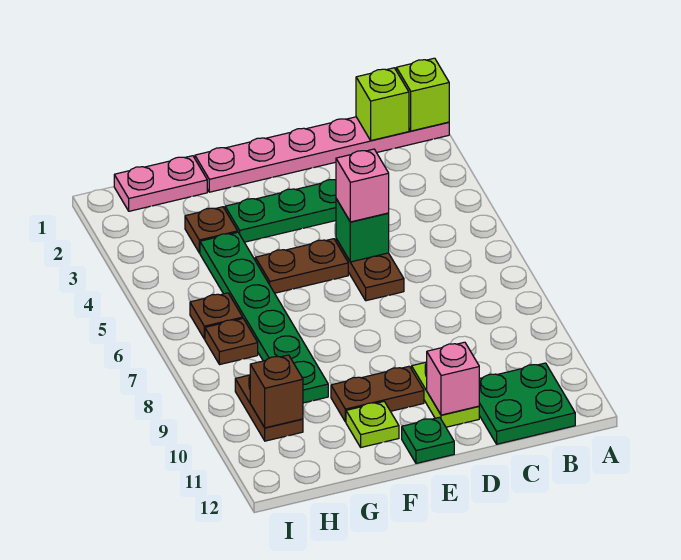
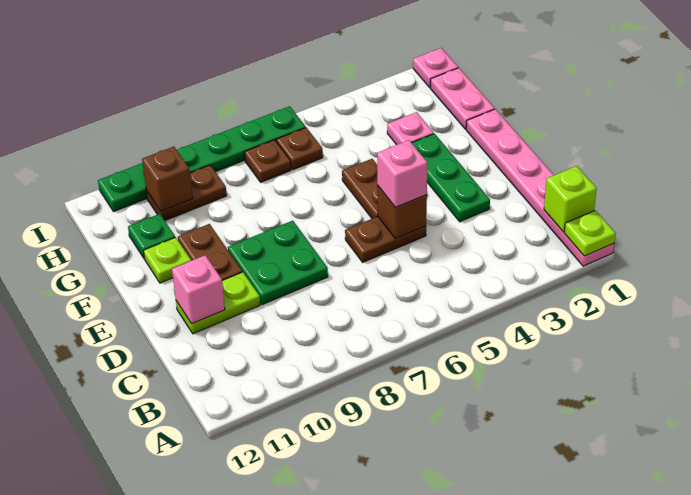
lime 1x1 brick [396,58,449,131] -> lime 1x1 plate [564,210,616,256]
green 2x2 plate [479,363,575,444] -> green 2x2 plate moved to [228,221,328,305]
green 1x1 brick [336,199,389,262] -> brown 1x1 brick [377,185,427,239]
green 1x1 plate [402,417,454,463] -> green 1x1 plate moved to [128,214,175,259]
brown 1x1 plate [185,207,238,253] -> pink 1x1 plate [387,112,434,145]
green 1x6 plate [200,232,328,403] -> green 1x6 plate moved to [98,106,306,212]
none -> pink 1x1 plate [413,48,458,87]

